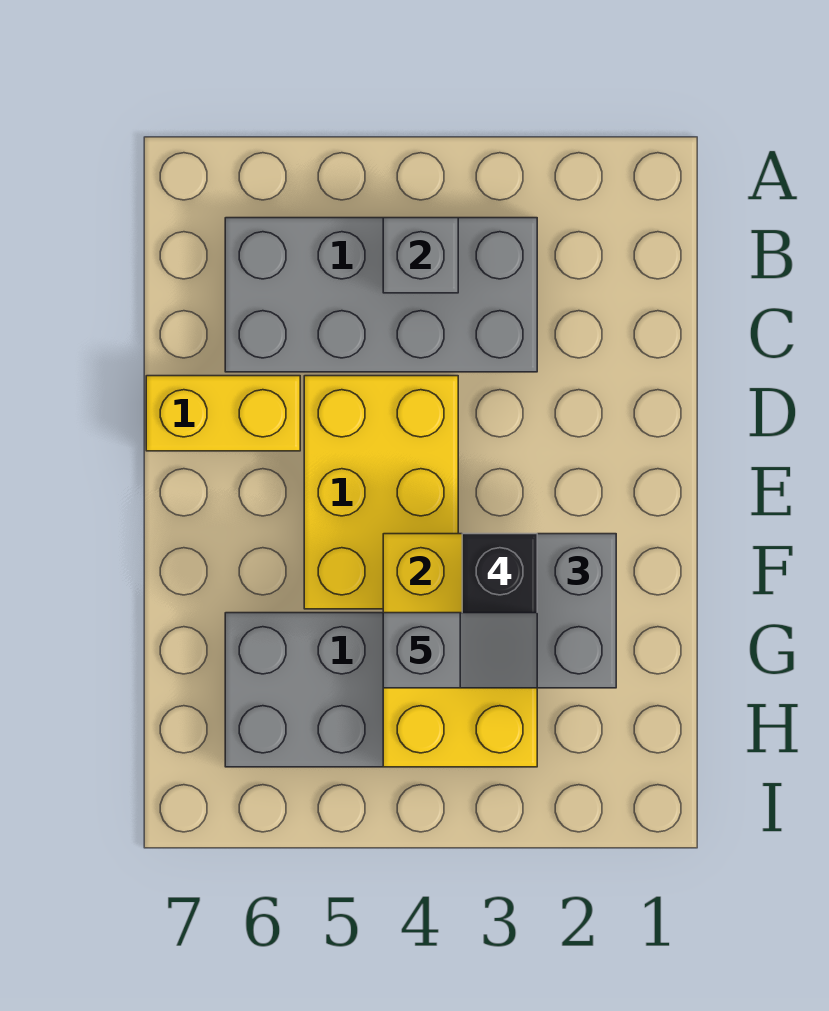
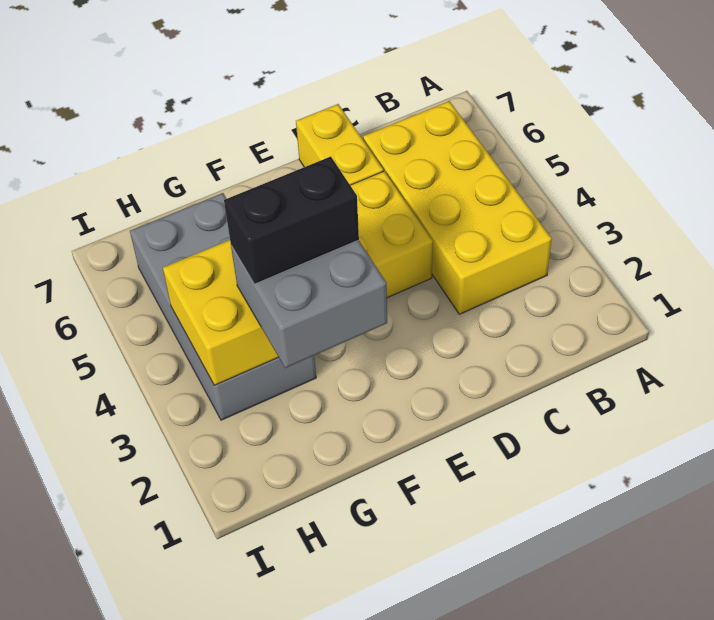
grey 2x4 brick [225,218,537,372] -> yellow 2x4 brick [363,101,552,314]
grey 1x1 brick [383,218,458,293] -> none
grey 1x2 slope [383,613,537,688] -> none

